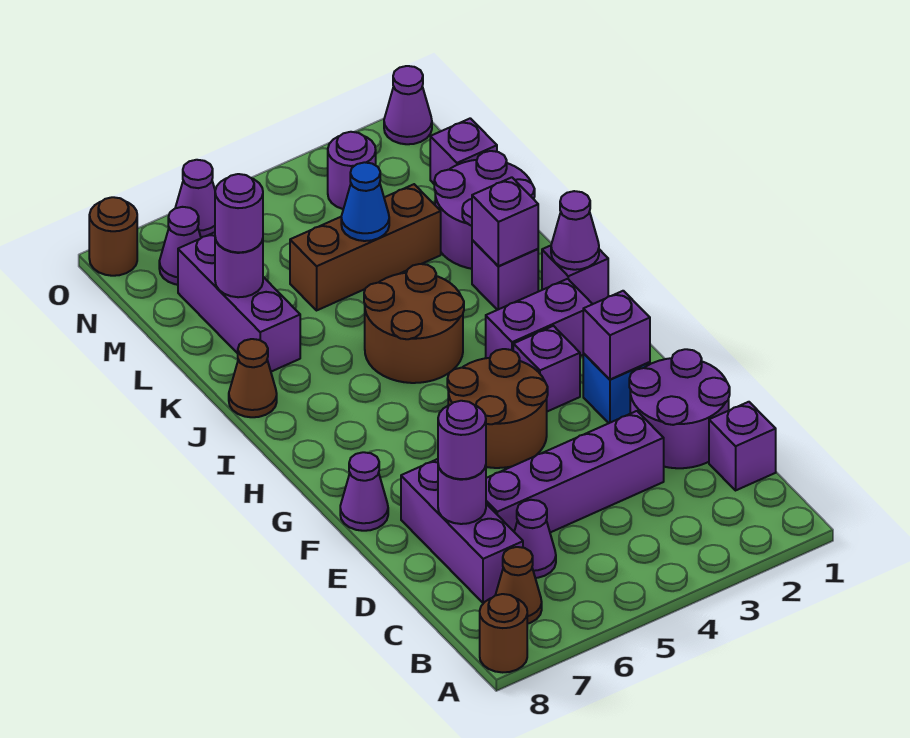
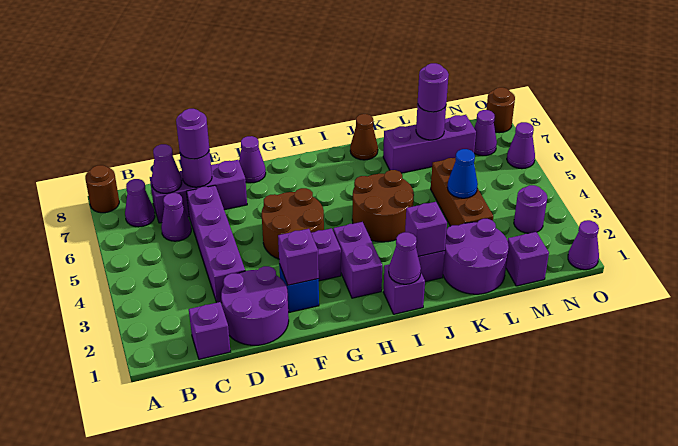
brown 1x1 cone [496,547,542,624] -> purple 1x1 cone [125,179,155,227]
none -> purple 1x1 cone [152,144,182,193]

